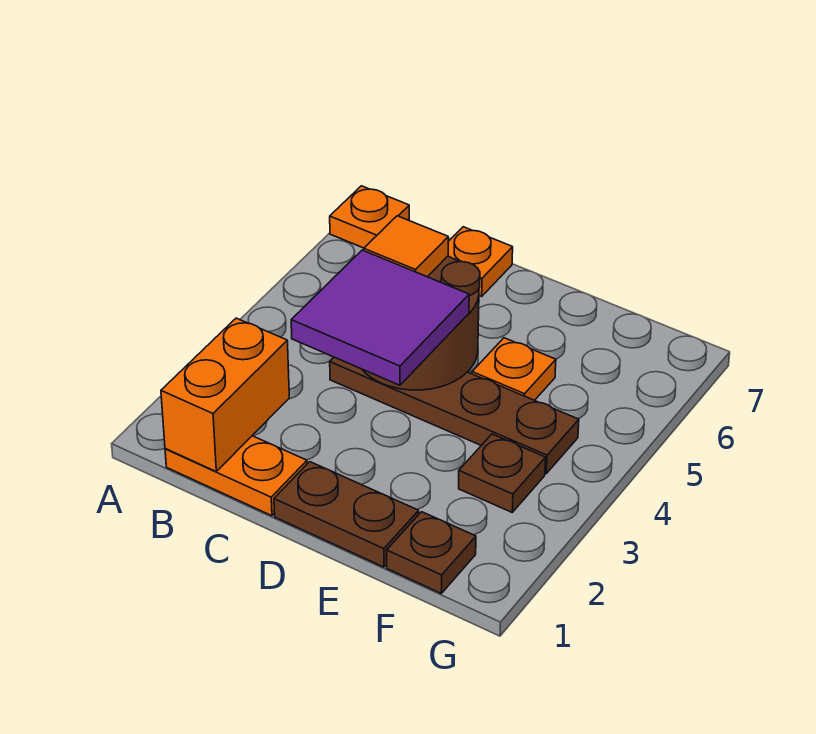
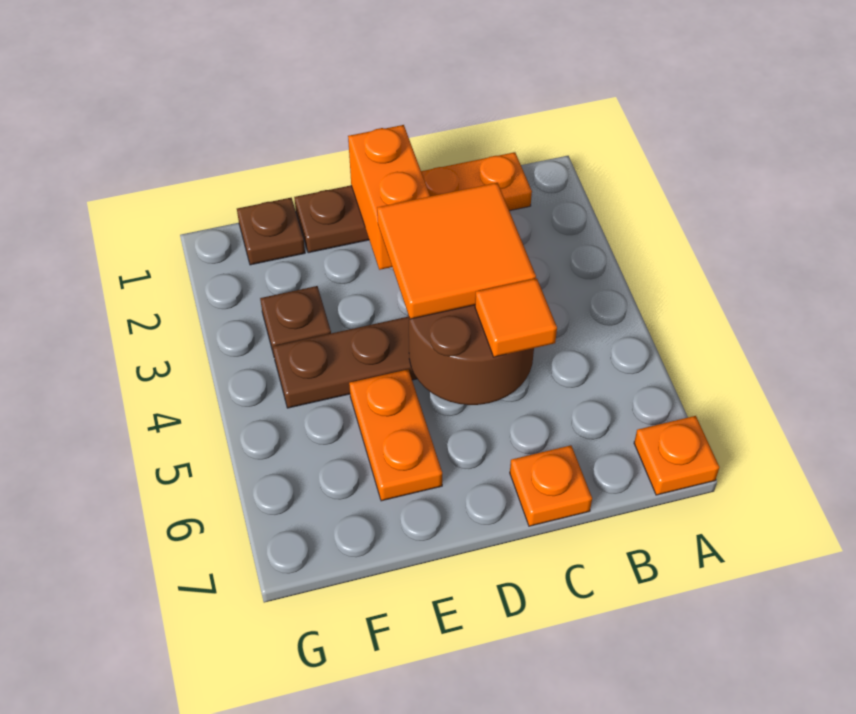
orange 1x2 brick [161,318,289,471] -> orange 1x2 brick moved to [348,125,430,270]
purple 2x2 tile [291,250,469,385] -> orange 2x2 tile [377,183,536,319]
orange 1x1 plate [472,338,556,400] -> orange 1x2 plate [349,370,442,501]

